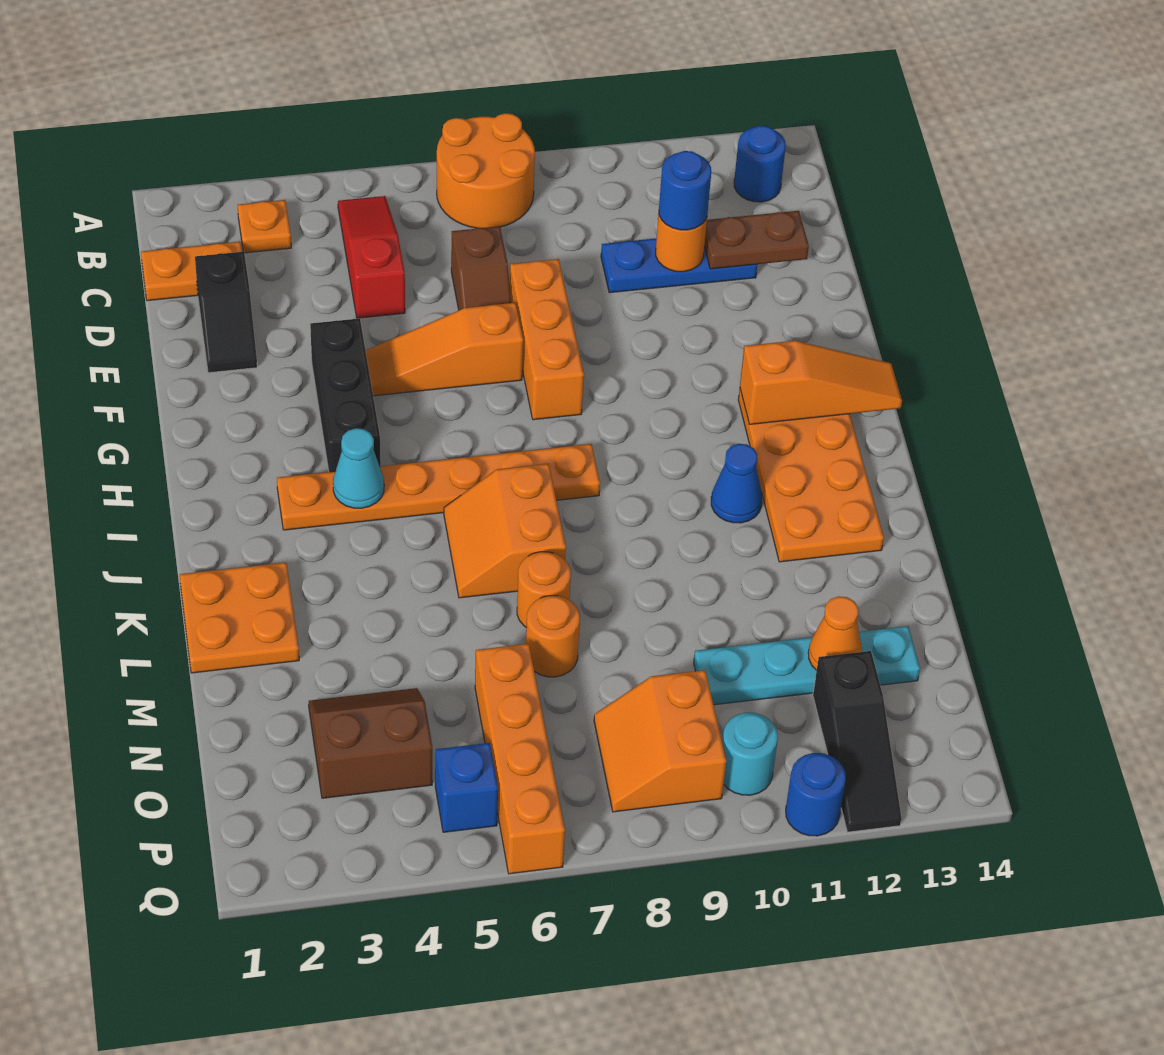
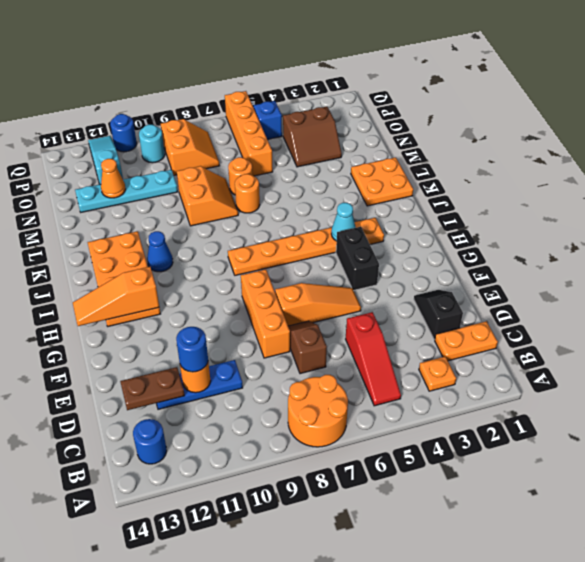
black 1x3 brick [310,318,381,472] -> black 1x2 brick [336,227,379,290]
orange 2x2 slope [444,464,566,598] -> orange 2x2 slope moved to [177,166,238,226]
black 1x3 slope [813,651,902,832] -> cyan 1x3 slope [88,136,123,184]

